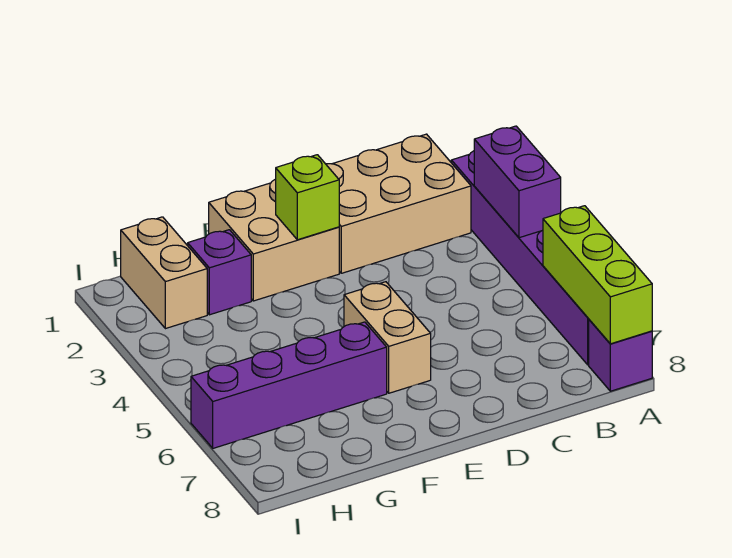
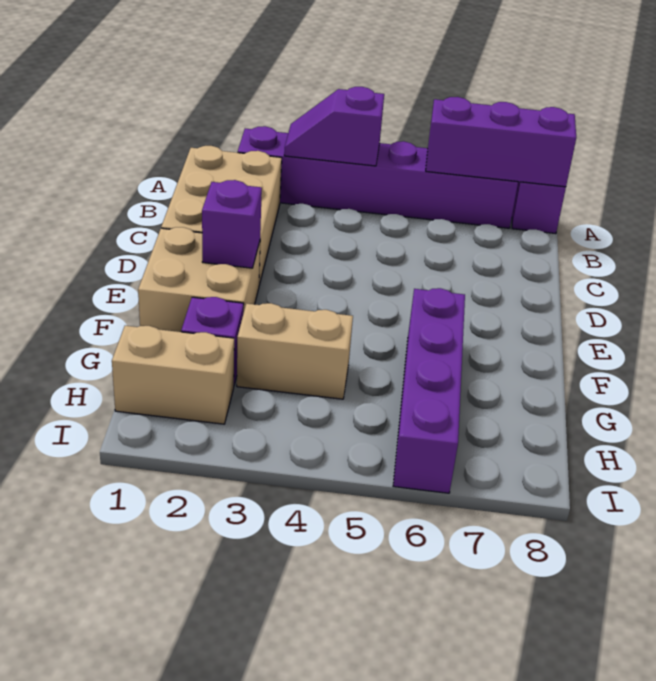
purple 1x2 brick [474,126,561,238] -> purple 1x2 slope [284,87,384,166]
lime 1x3 brick [543,206,652,344] -> purple 1x3 brick [426,97,576,187]
lime 1x1 brick [276,155,339,240] -> purple 1x1 brick [202,180,262,268]
tan 1x2 brick [344,282,431,393] -> tan 1x2 brick moved to [237,303,353,399]

